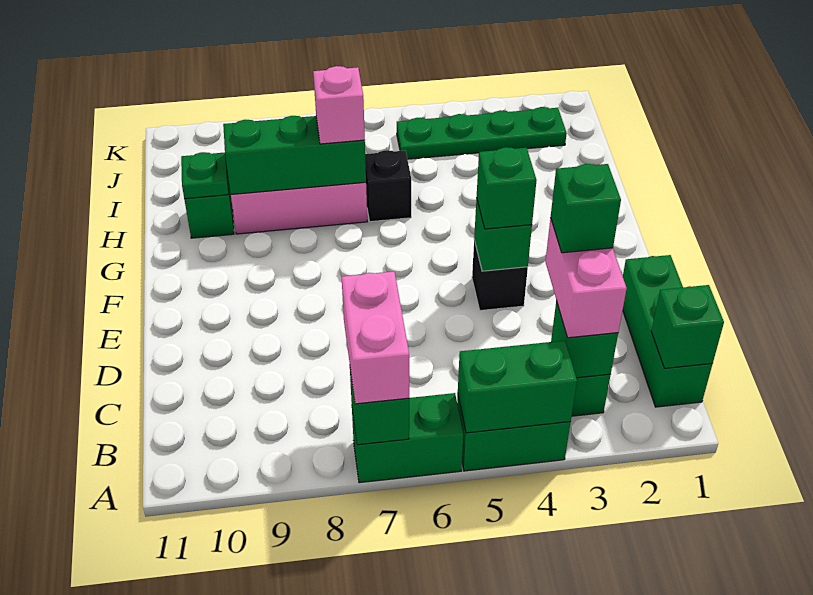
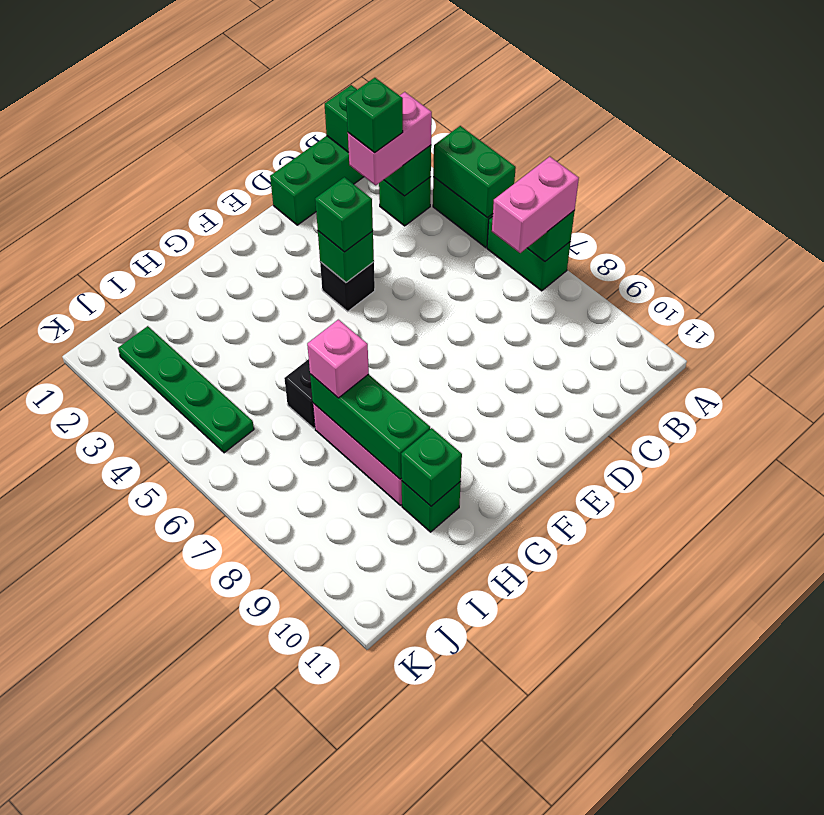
green 1x1 plate [181,152,228,199] -> green 1x1 brick [401,428,462,506]

